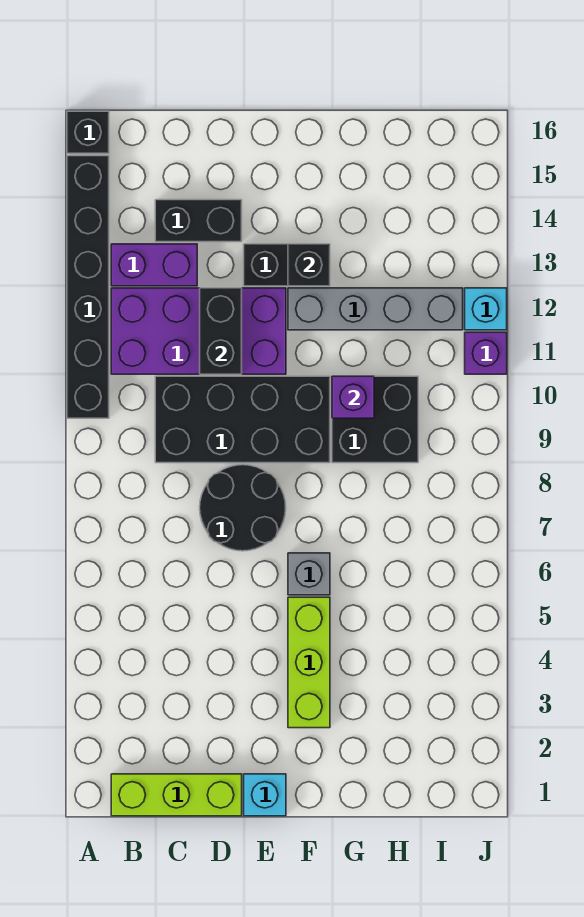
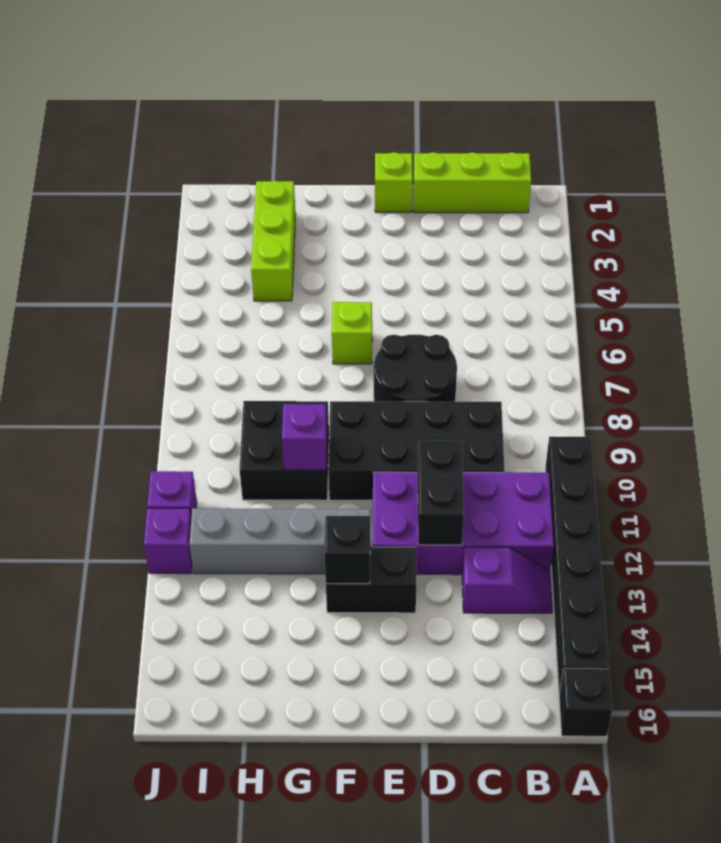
purple 1x2 brick [111,244,197,286] -> purple 1x2 slope [462,547,553,613]
black 1x2 brick [155,200,242,242] -> none
cyan 1x1 brick [244,774,286,816] -> lime 1x1 brick [375,152,413,212]
lime 1x3 brick [288,597,330,728] -> lime 1x3 brick moved to [251,181,296,301]
grey 1x1 brick [288,553,330,595] -> lime 1x1 brick [332,302,372,364]
cyan 1x1 brick [465,288,507,330] -> purple 1x1 brick [144,508,192,574]

